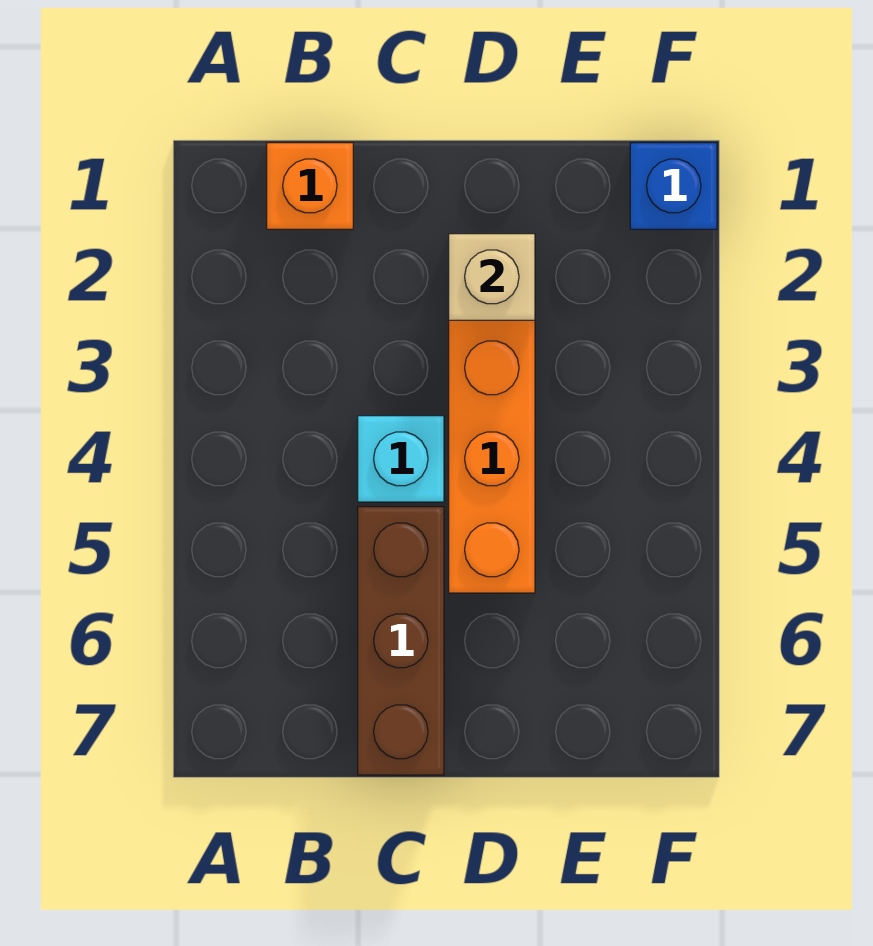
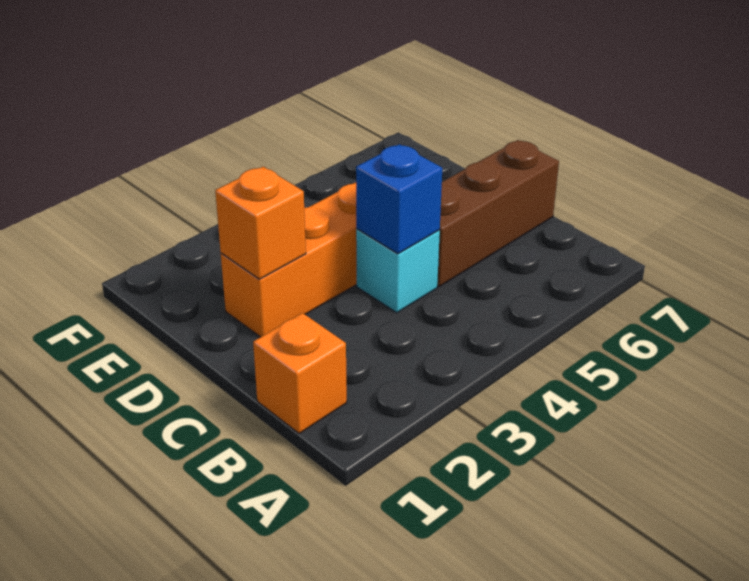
tan 1x1 brick [449,234,535,320] -> orange 1x1 brick [215,167,306,279]
blue 1x1 brick [630,143,717,229] -> blue 1x1 brick moved to [356,144,442,254]

